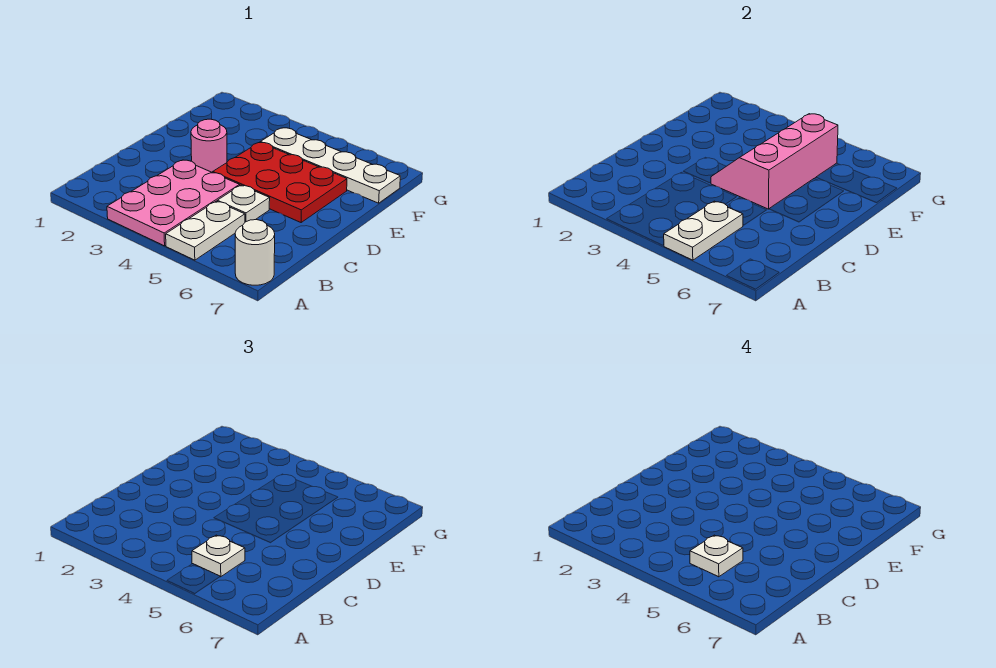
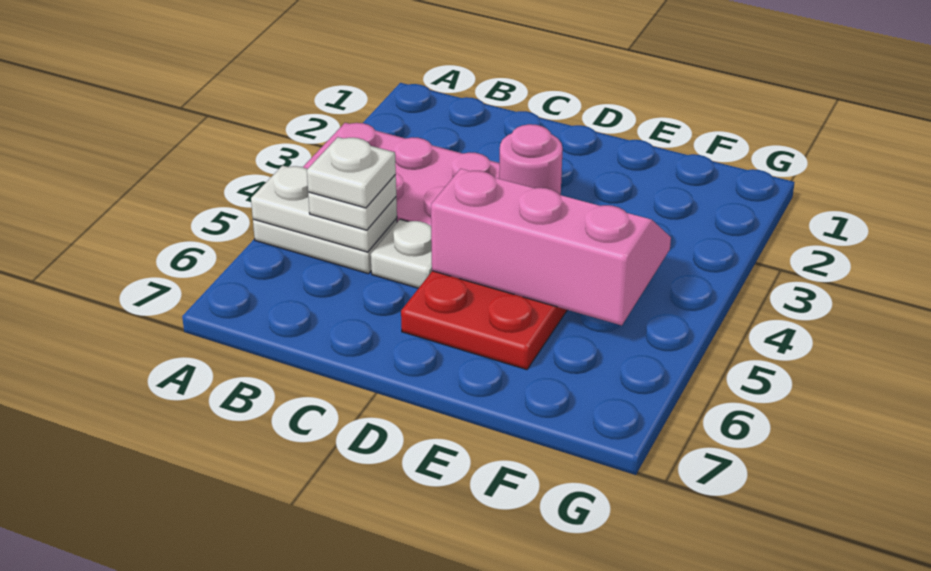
white 1x1 round brick [235,220,275,285] -> none
white 1x4 plate [260,128,400,203] -> none

